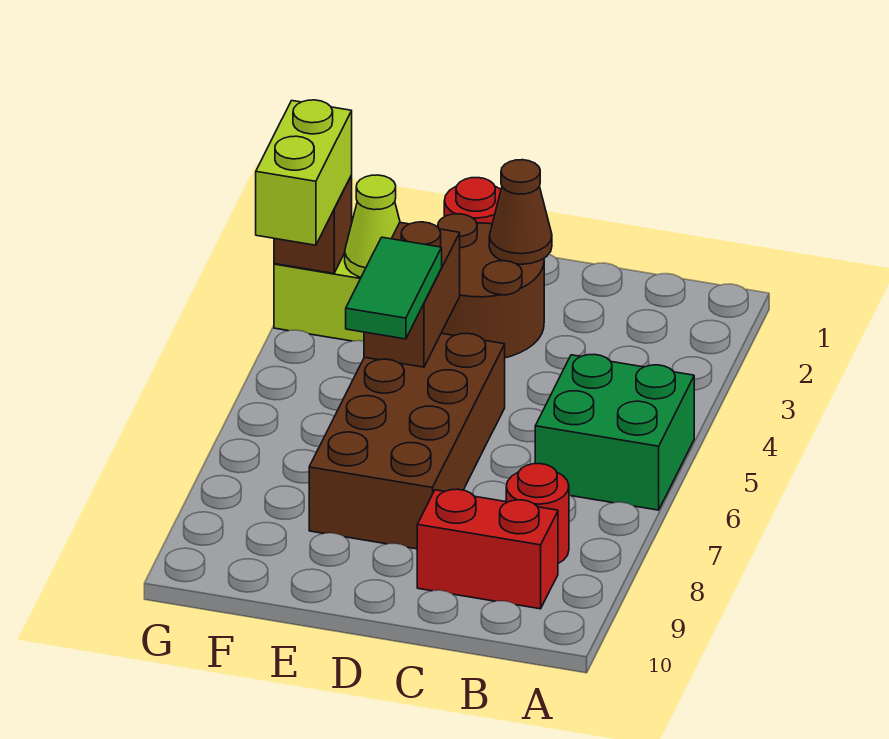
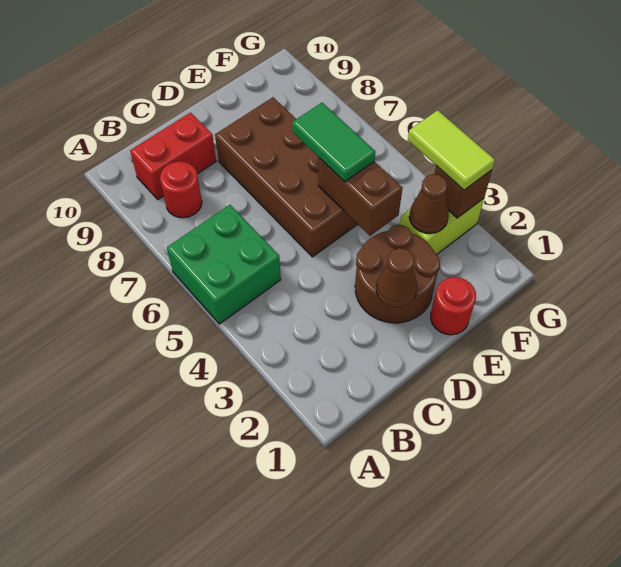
lime 1x1 cone [345,175,400,277] -> brown 1x1 cone [409,174,449,234]
lime 1x2 brick [256,100,352,245] -> lime 1x2 tile [408,110,495,190]

